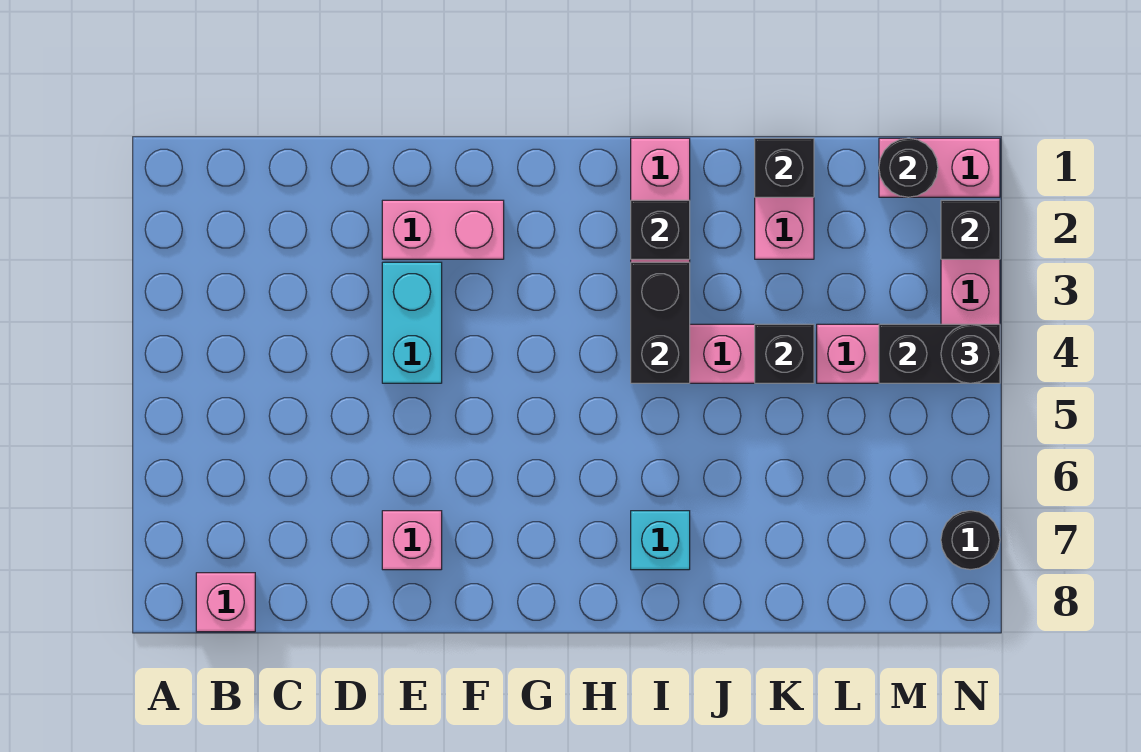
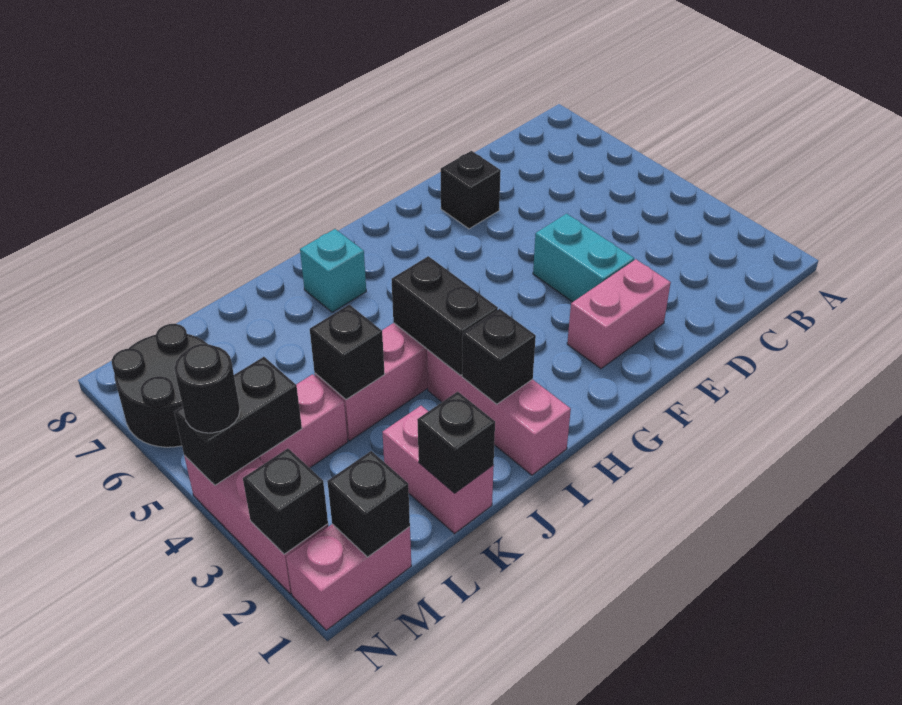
pink 1x1 brick [196,573,255,632] -> none
pink 1x1 brick [382,511,442,570] -> black 1x1 brick [441,151,501,229]
black 1x1 round brick [879,138,938,197] -> black 1x1 brick [327,451,410,557]
black 1x1 round brick [941,511,1000,570] -> black 2x2 round brick [112,324,207,447]

